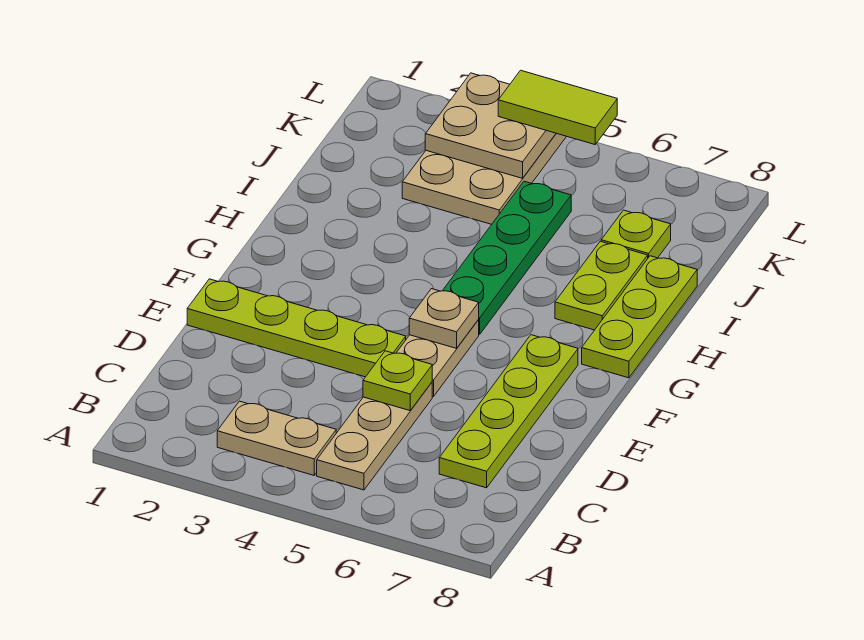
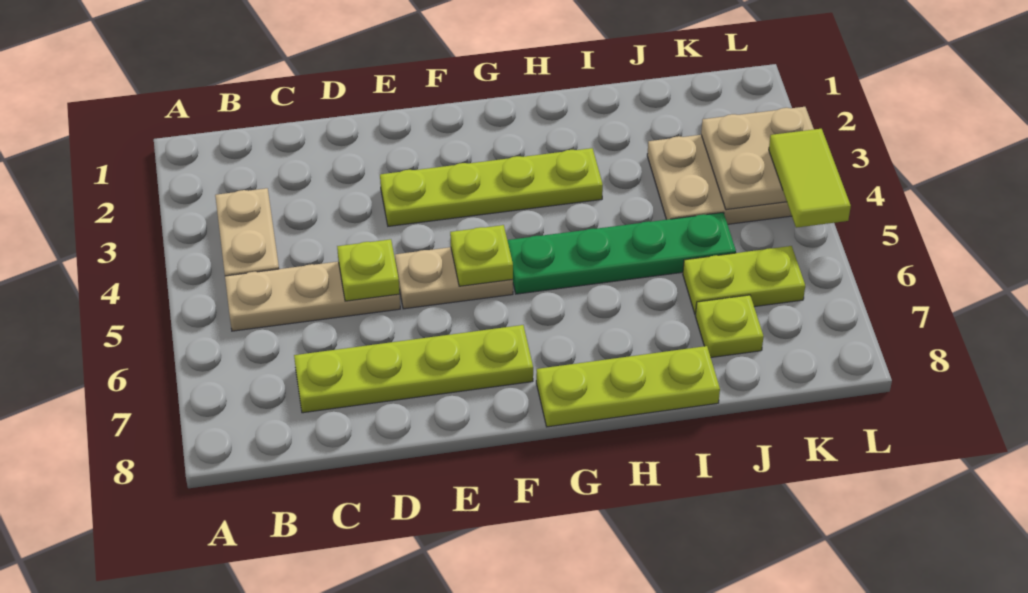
lime 1x4 plate [187,279,406,377] -> lime 1x4 plate turned to [380,148,603,226]
tan 1x1 plate [409,289,479,348] -> lime 1x1 plate [450,225,513,286]
lime 1x2 plate [555,241,648,330] -> lime 1x2 plate moved to [683,246,805,314]

